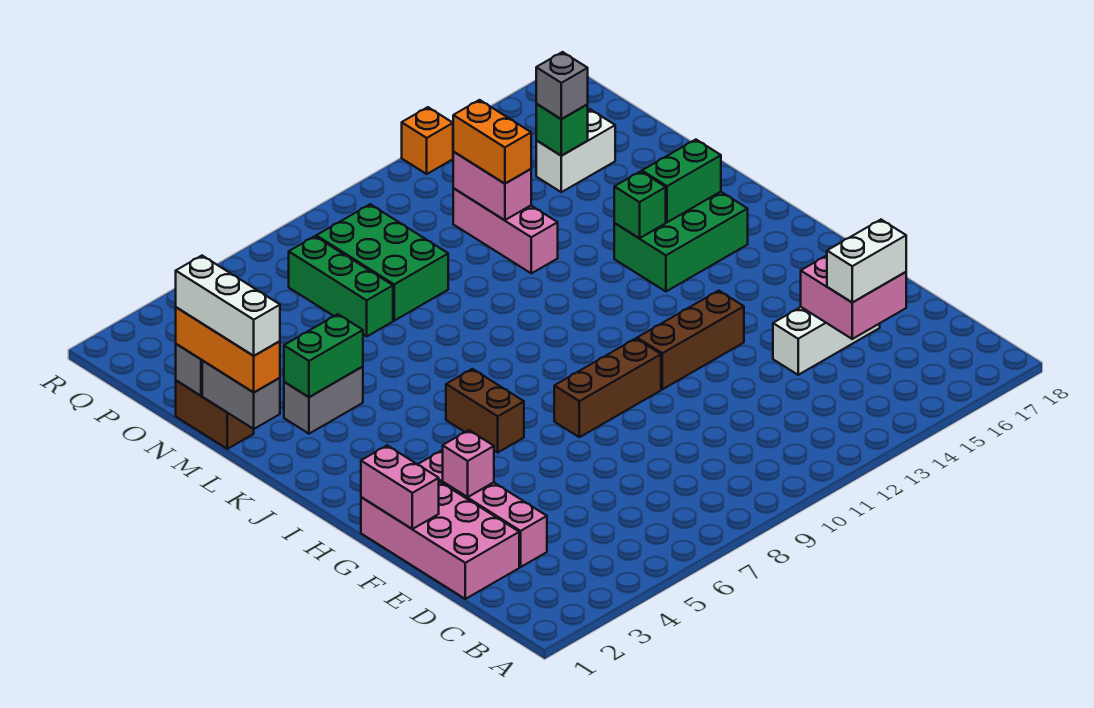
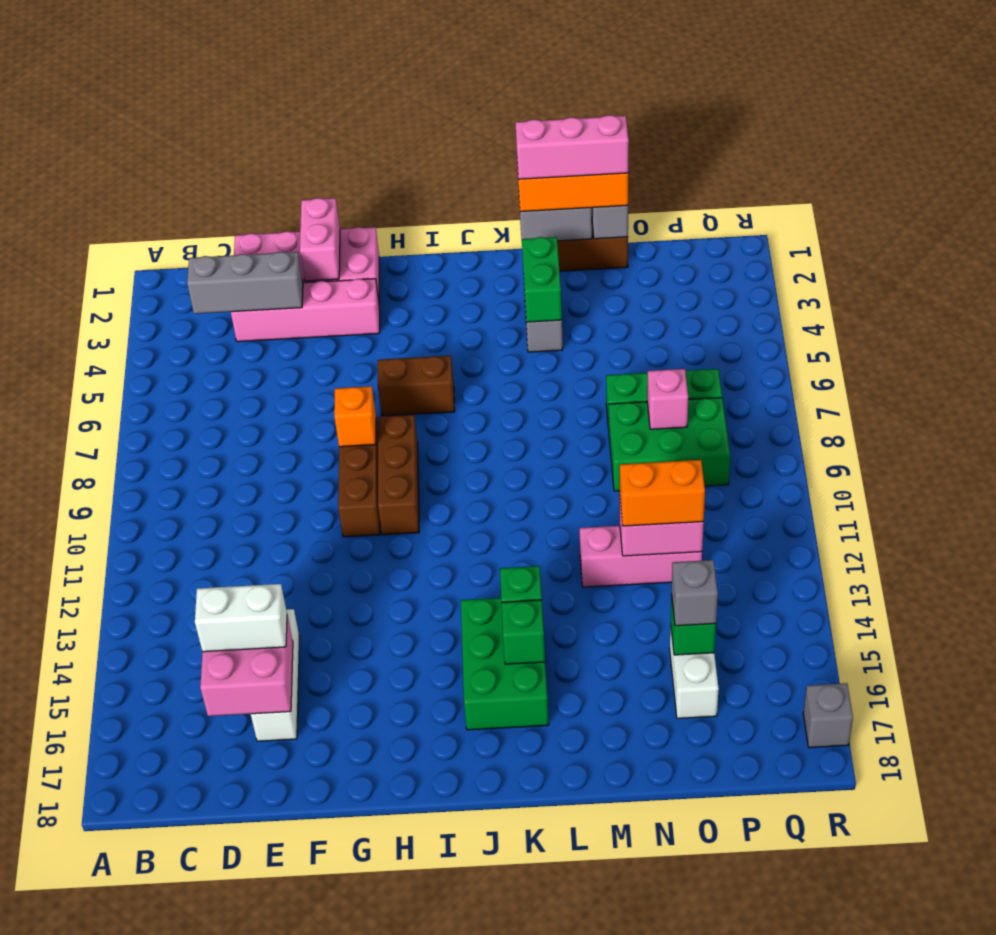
none -> grey 1x3 brick [187,252,303,314]
white 1x2 brick [827,220,906,302] -> white 1x2 brick turned to [195,584,287,652]
pink 1x2 brick [361,445,439,529] -> pink 1x2 brick turned to [300,198,340,281]
pink 1x1 brick [443,430,494,497] -> pink 1x1 brick moved to [647,369,688,429]
brown 1x3 brick [637,291,744,389] -> brown 1x3 brick moved to [378,415,419,535]
green 1x2 brick [642,140,721,222] -> green 1x1 brick [501,600,545,664]
white 1x3 brick [176,256,280,356] -> pink 1x3 brick [515,115,629,179]
orange 1x1 brick [402,107,453,174] -> orange 1x1 brick moved to [334,386,376,447]
none -> grey 1x1 brick [803,683,853,747]

